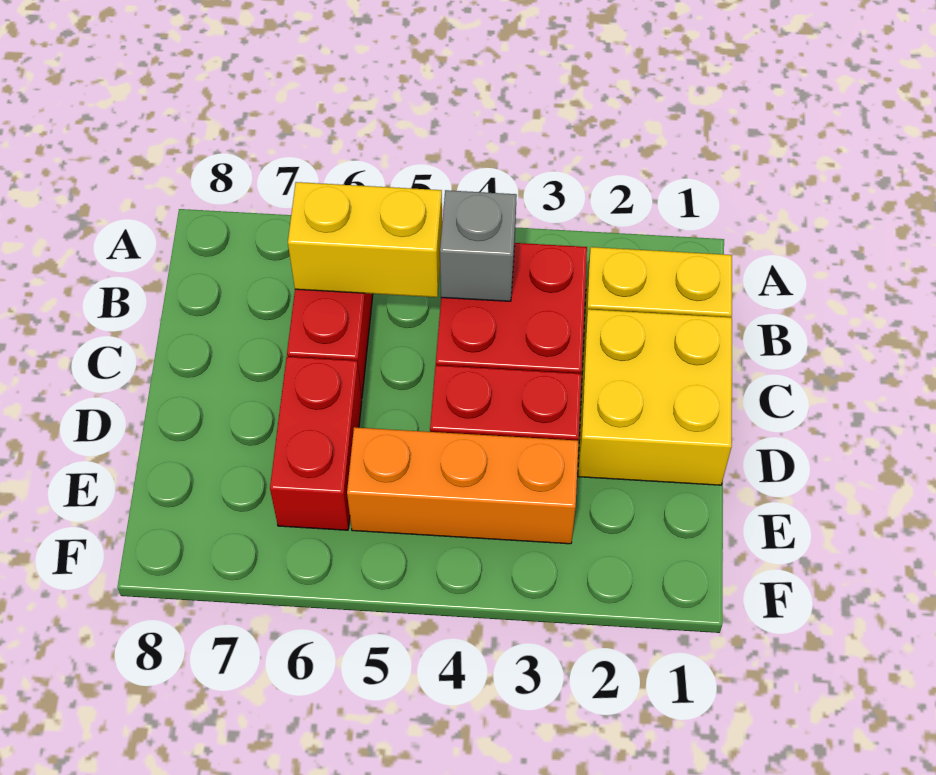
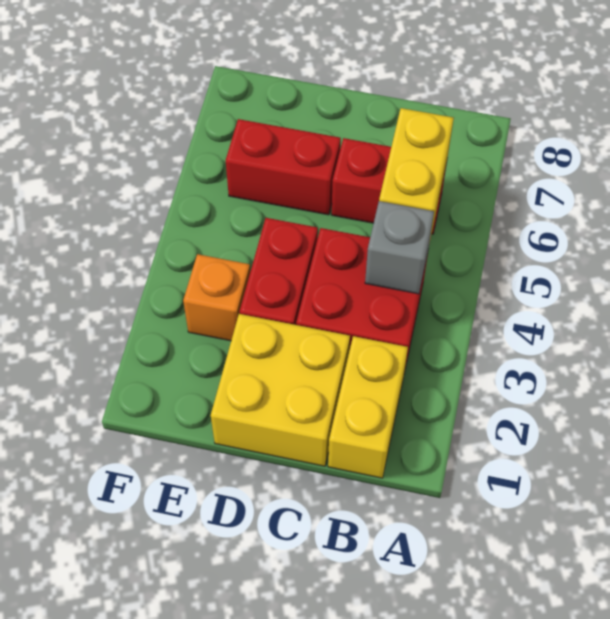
orange 1x3 brick [347,427,579,544] -> orange 1x1 brick [183,254,250,341]

